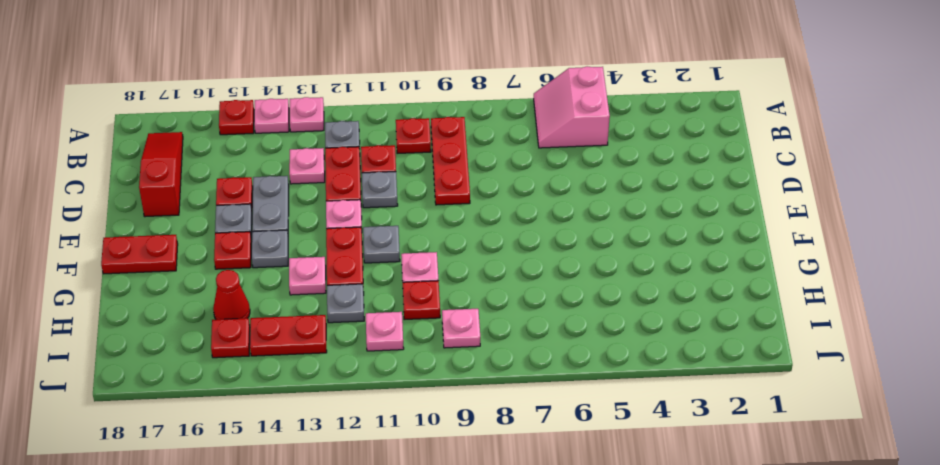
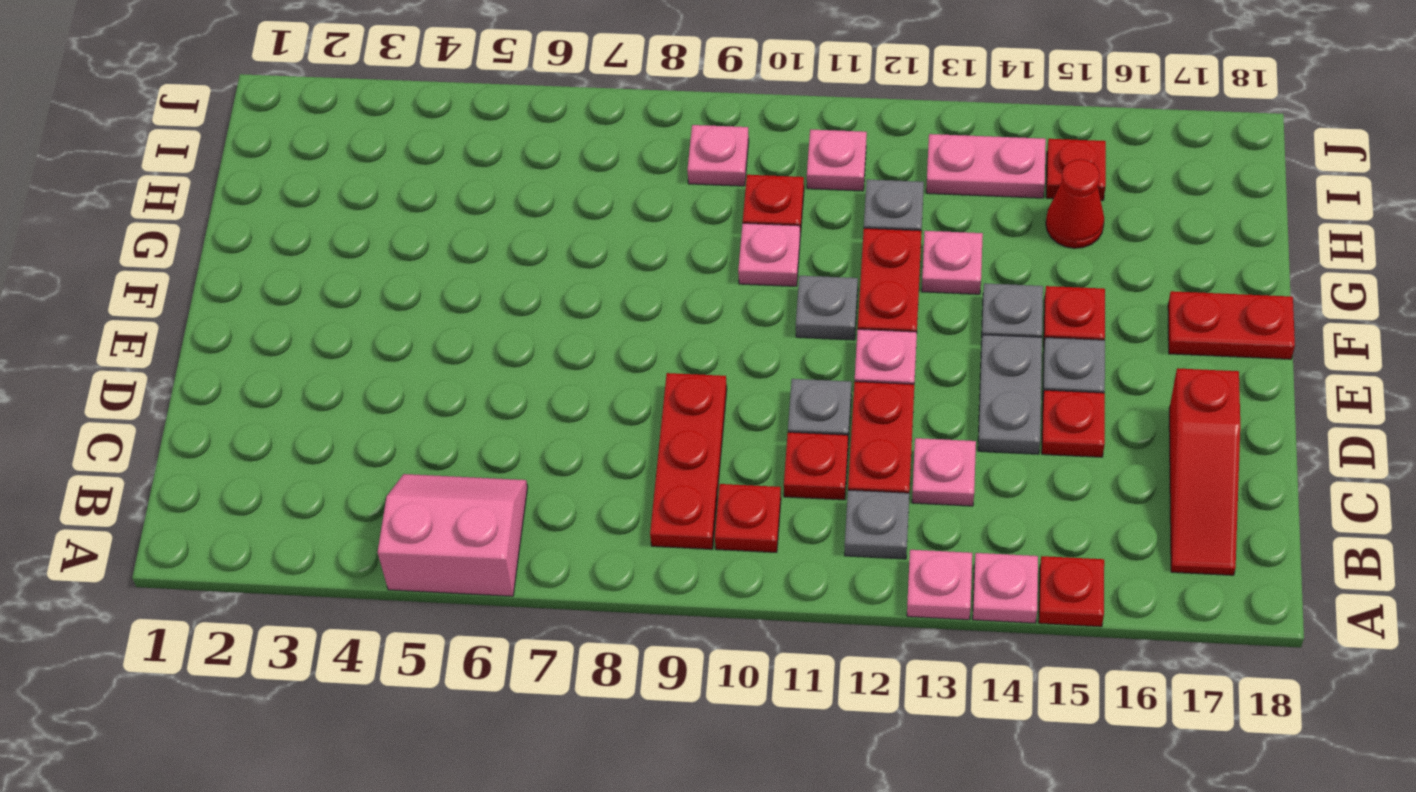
pink 2x2 slope [534,66,610,148] -> pink 2x2 slope turned to [378,474,528,596]
red 1x2 plate [250,315,327,356] -> pink 1x2 plate [926,134,1046,198]

